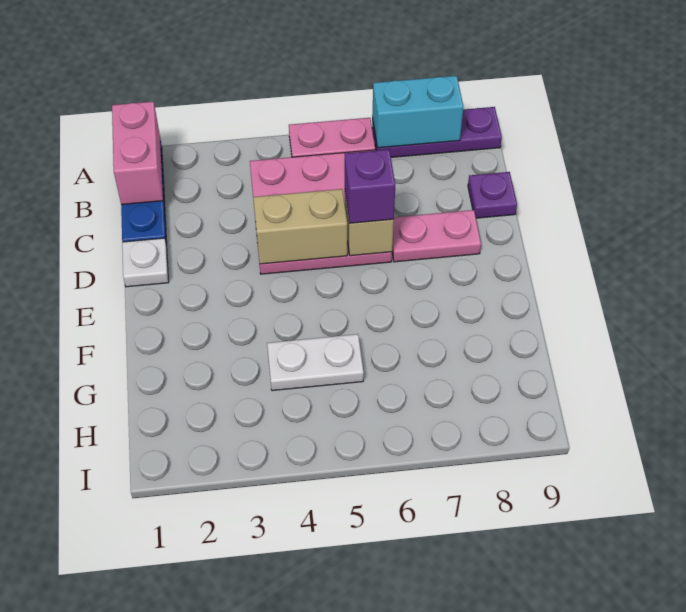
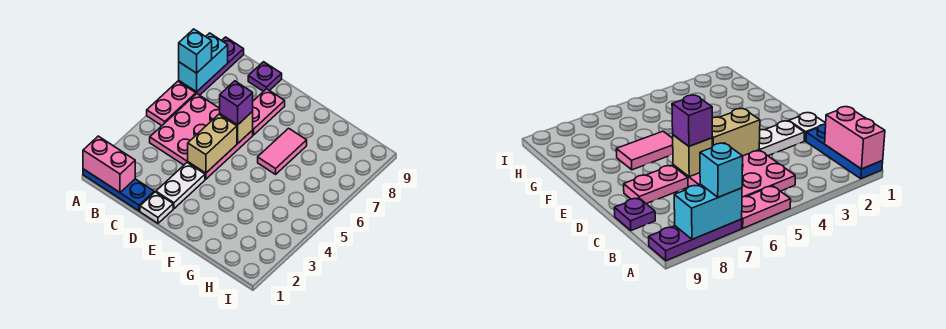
none -> cyan 1x1 brick [179,29,212,73]
none -> pink 1x2 tile [258,128,307,174]
white 1x2 plate [267,334,364,391] -> white 1x2 plate moved to [156,163,205,209]

